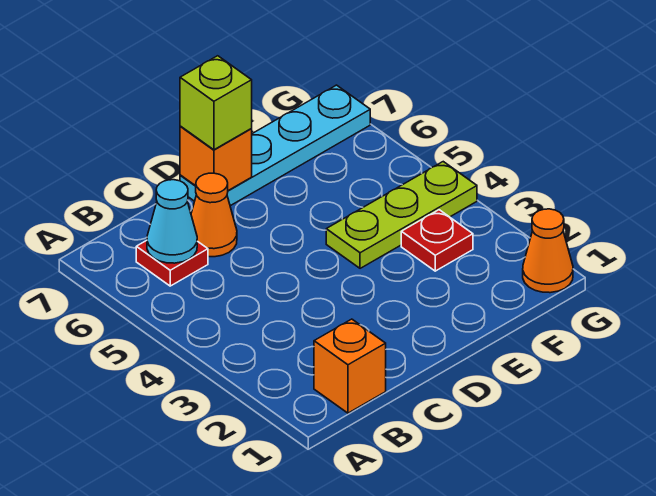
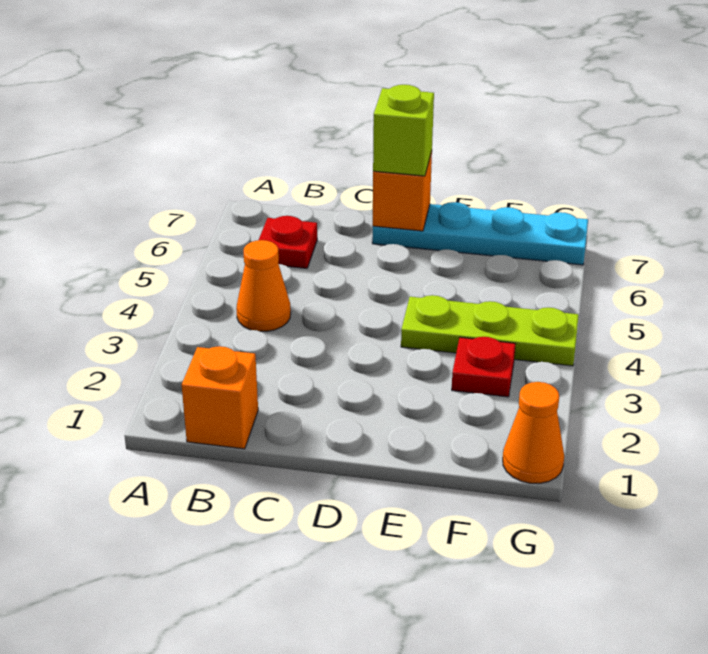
cyan 1x1 cone [147,180,197,263] -> none
orange 1x1 cone [191,173,237,257] -> orange 1x1 cone moved to [236,240,291,331]

